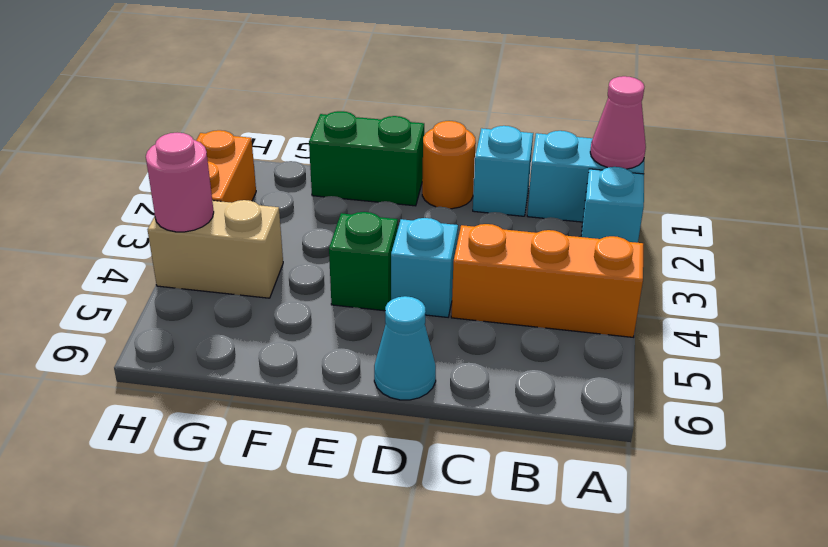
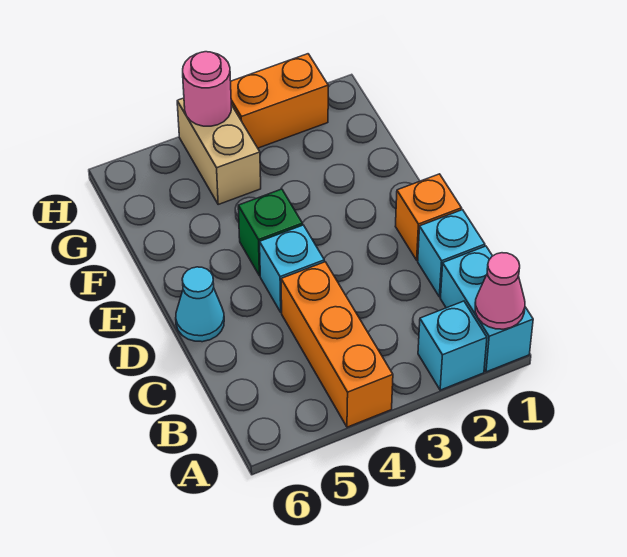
orange 1x1 round brick [422,121,476,209] -> orange 1x1 brick [395,174,462,260]
green 1x2 brick [309,111,424,206] -> none

